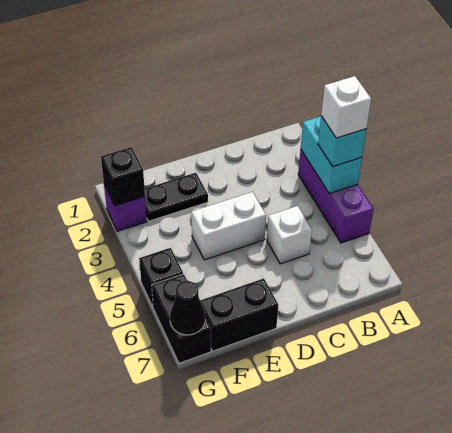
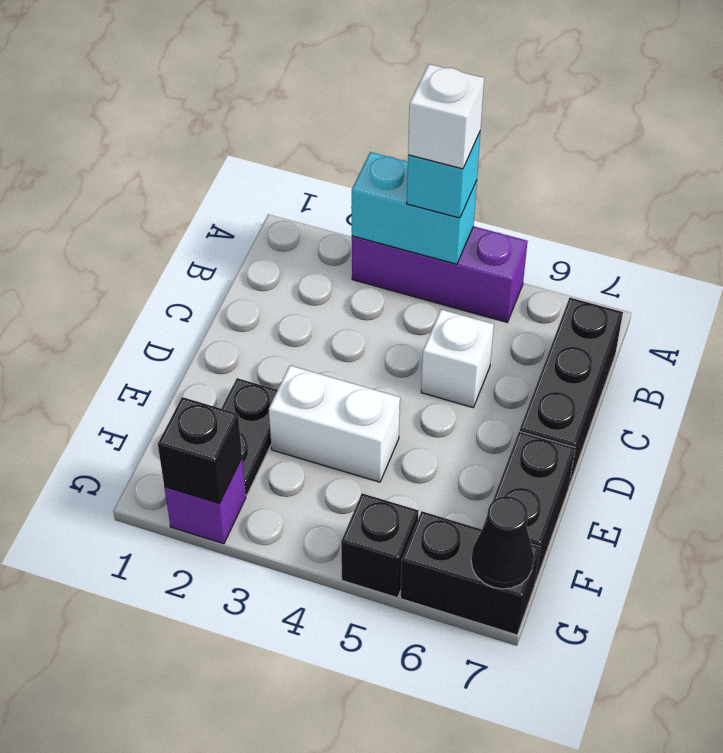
none -> black 1x3 brick [520,298,623,486]
white 1x2 brick [192,192,266,260] -> white 1x2 brick turned to [269,365,400,482]

